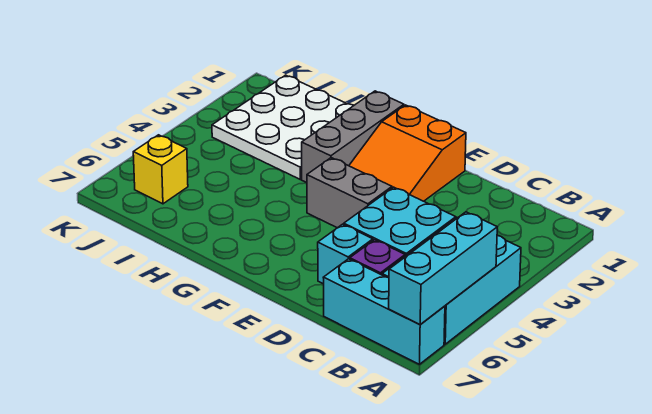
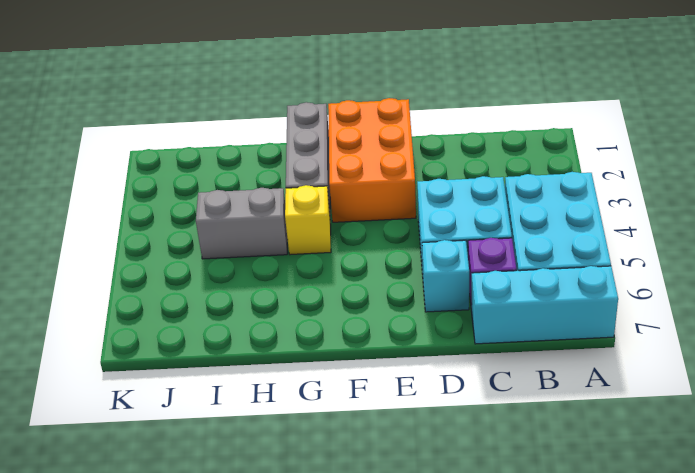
cyan 1x3 brick [389,212,497,325] -> none
orange 2x3 slope [349,105,466,201] -> orange 2x3 brick [328,98,416,222]
grey 1x2 brick [307,158,392,228] -> grey 1x2 brick moved to [196,188,288,259]
white 3x3 plate [212,75,354,179] -> none
yellow 1x1 brick [133,135,188,204] -> yellow 1x1 brick moved to [285,185,331,255]

